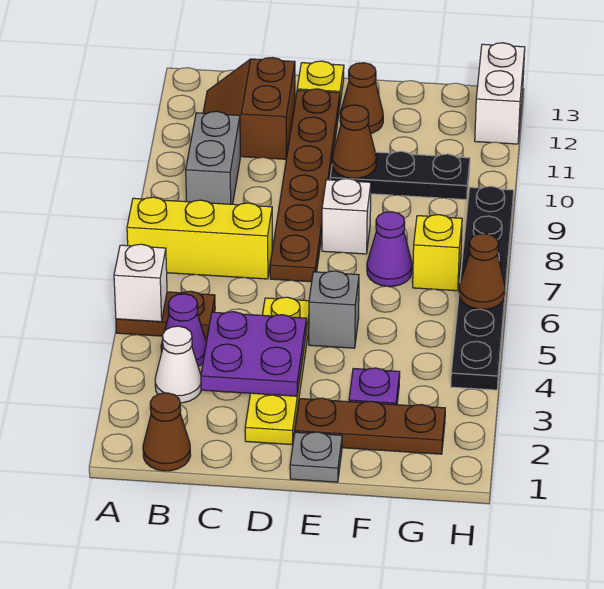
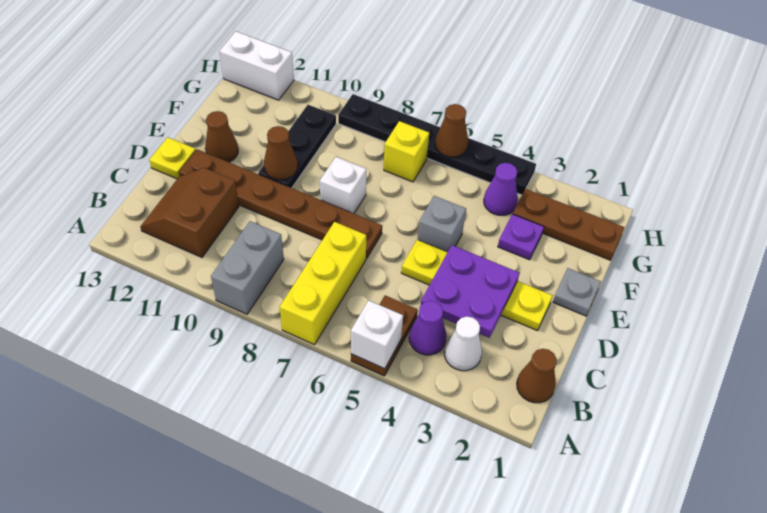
grey 1x2 brick [186,111,240,204] -> grey 1x2 brick turned to [211,221,284,314]
brown 2x2 slope [203,57,295,159] -> brown 2x2 slope turned to [140,168,239,257]
brown 1x3 plate [295,398,445,454] -> brown 1x3 plate turned to [513,189,624,260]
purple 1x1 cone [367,212,412,286] -> purple 1x1 cone moved to [484,163,518,215]

